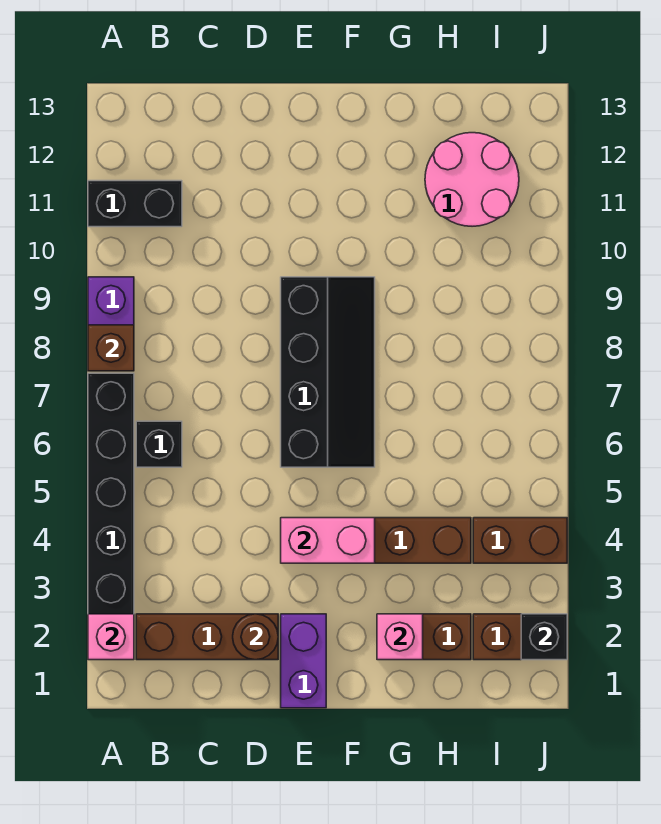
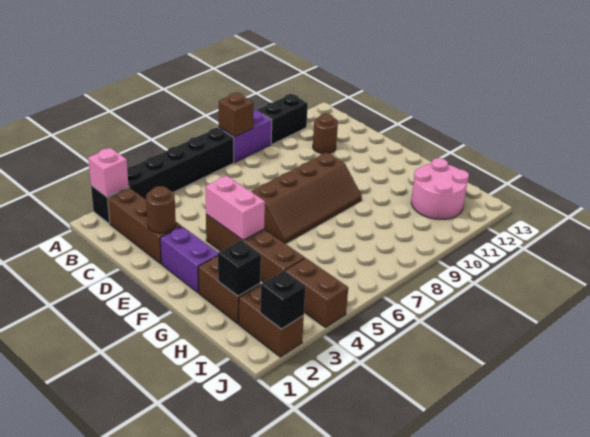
black 1x2 brick [88,181,182,227] -> black 1x2 brick turned to [257,94,308,144]
black 1x1 brick [136,421,182,467] -> black 1x1 brick moved to [218,240,261,296]
none -> brown 1x1 round brick [313,114,338,154]
purple 1x2 brick [281,614,326,708] -> purple 1x2 brick turned to [160,226,218,293]
black 2x4 slope [281,277,375,467] -> brown 2x4 slope [251,152,362,243]
pink 1x1 brick [377,614,423,660] -> none

